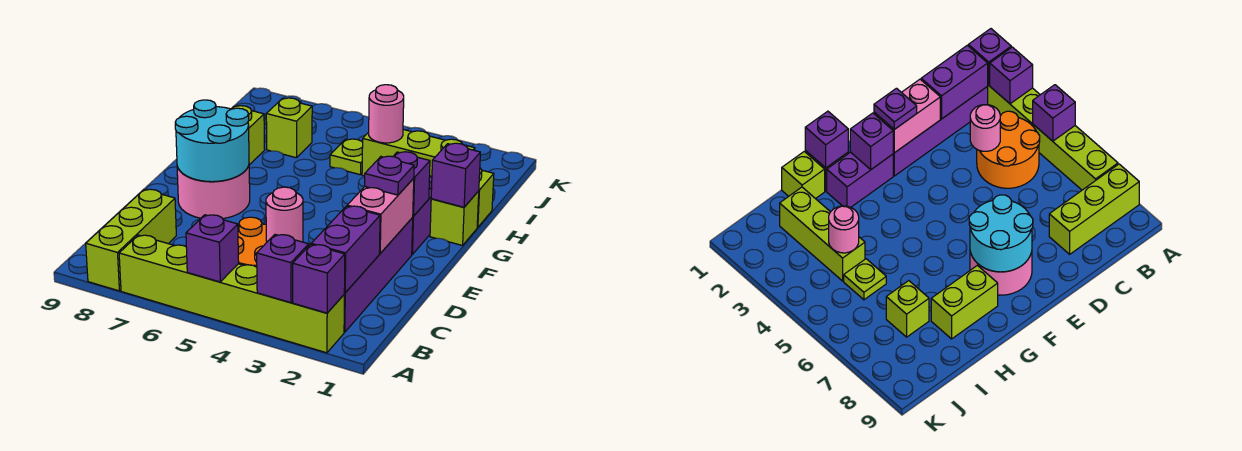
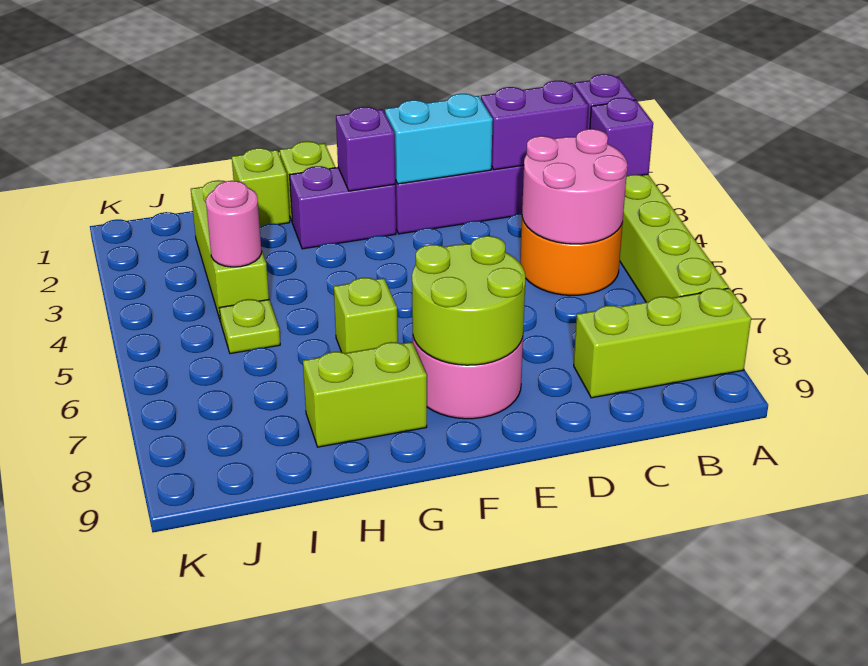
purple 1x1 brick [186,215,239,282] -> none
pink 1x1 round brick [266,187,303,242] -> pink 2x2 round brick [522,129,627,244]
pink 1x2 brick [347,179,414,253] -> cyan 1x2 brick [385,94,493,184]
purple 1x1 plate [365,156,414,195] -> none
cyan 2x2 round brick [175,100,249,182] -> lime 2x2 round brick [412,236,526,365]
purple 1x1 brick [431,143,480,207] -> none
lime 1x1 brick [266,98,312,158] -> lime 1x1 brick moved to [334,278,398,353]

